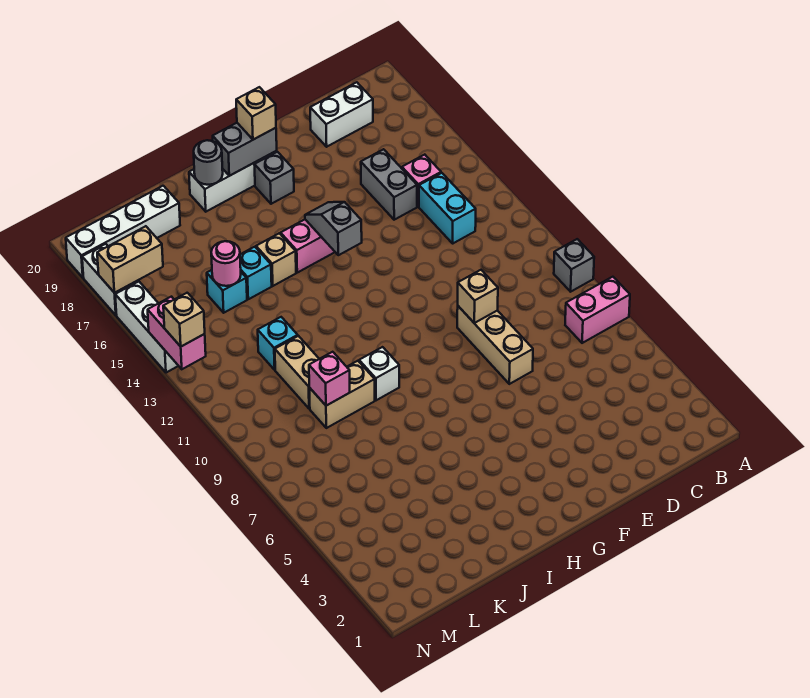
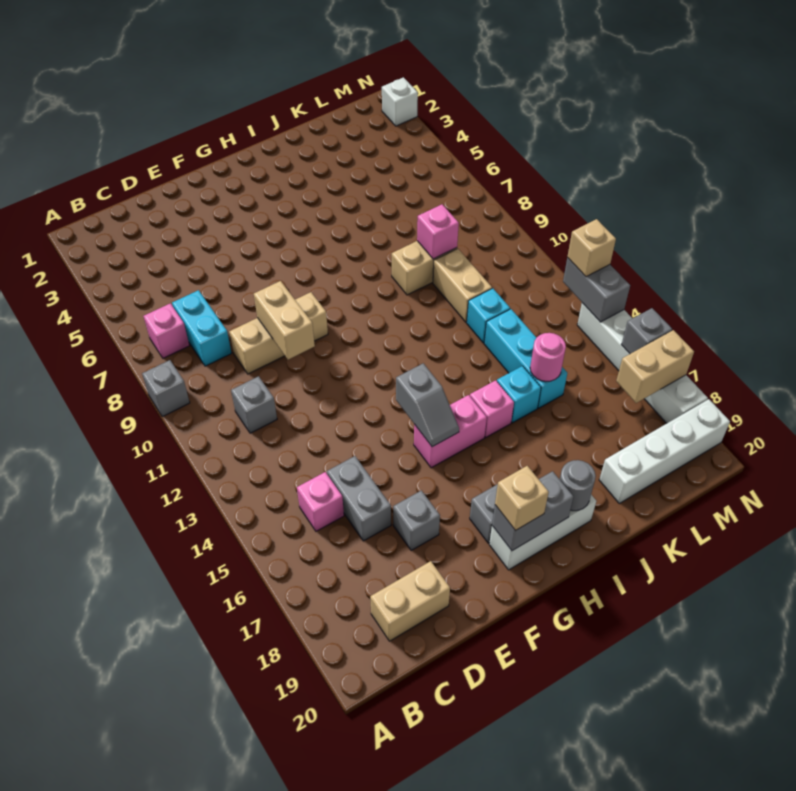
pink 1x2 brick [565,277,630,343] -> pink 1x1 brick [144,303,189,358]
none -> grey 1x1 brick [231,376,277,433]
cyan 1x2 brick [419,173,476,243] -> cyan 1x2 brick moved to [172,290,231,366]
white 1x2 brick [310,82,373,147] -> tan 1x2 brick [370,561,450,641]
tan 1x3 brick [457,306,533,384] -> tan 1x3 brick turned to [229,292,328,374]
tan 1x1 brick [458,270,498,323] -> tan 1x2 brick [254,281,315,360]
none -> grey 1x1 brick [393,490,440,550]
white 1x1 brick [359,347,399,400] -> white 1x1 brick moved to [382,77,418,126]
tan 1x1 brick [256,233,296,286] -> pink 1x1 brick [470,380,514,437]
cyan 1x1 brick [207,270,247,313] -> cyan 1x3 brick [484,309,567,408]
pink 1x2 brick [148,297,206,369] -> grey 1x2 brick [563,258,630,322]
none -> grey 1x1 brick [621,308,672,354]

